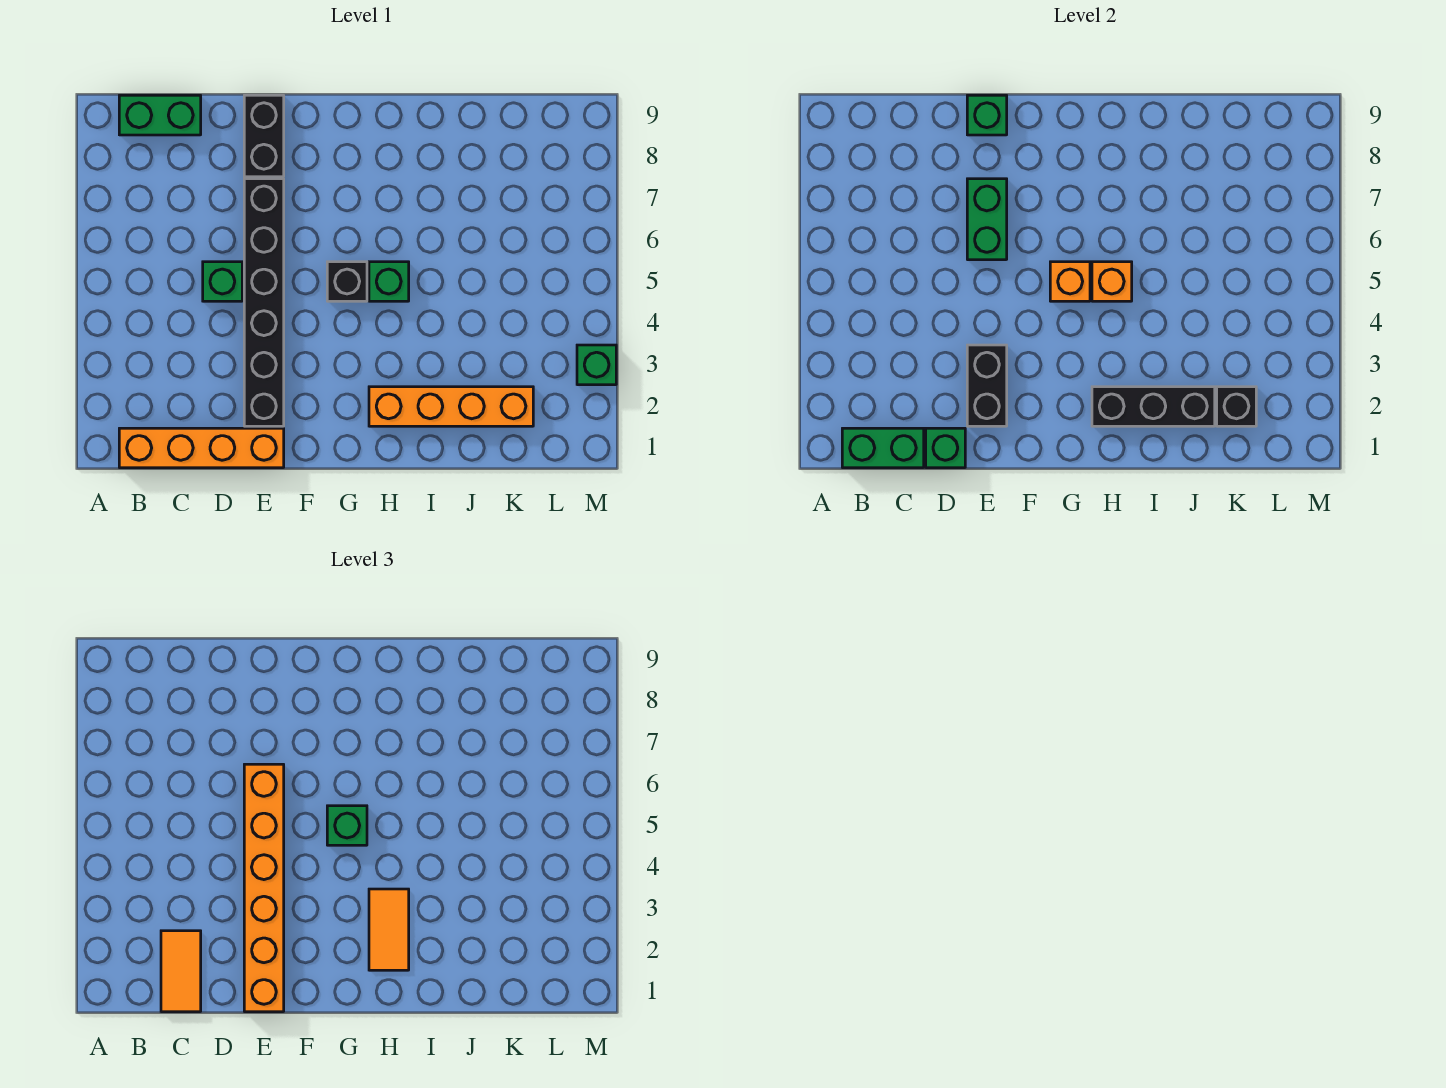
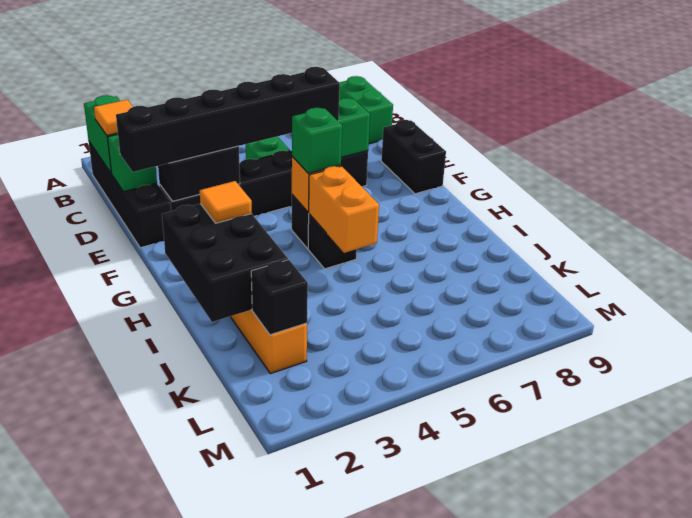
orange 1x4 brick [119,428,284,468] -> black 1x4 brick [89,142,171,248]
orange 1x2 tile [161,931,201,1012] -> orange 1x1 tile [94,100,133,135]
orange 1x6 brick [244,764,284,1012] -> black 1x6 brick [116,67,340,172]
black 1x2 brick [244,95,284,177] -> black 1x2 brick turned to [381,120,446,194]
green 1x1 brick [967,95,1007,135] -> none
black 1x3 brick [1092,387,1215,426] -> black 2x3 brick [162,204,288,322]
orange 1x2 tile [369,889,409,970] -> orange 1x1 tile [200,181,252,223]
green 1x1 brick [369,262,409,301] -> black 1x1 brick [308,214,357,269]
orange 1x1 brick [1092,262,1132,301] -> orange 1x2 brick [309,166,379,253]
green 1x1 brick [577,345,616,385] -> none

